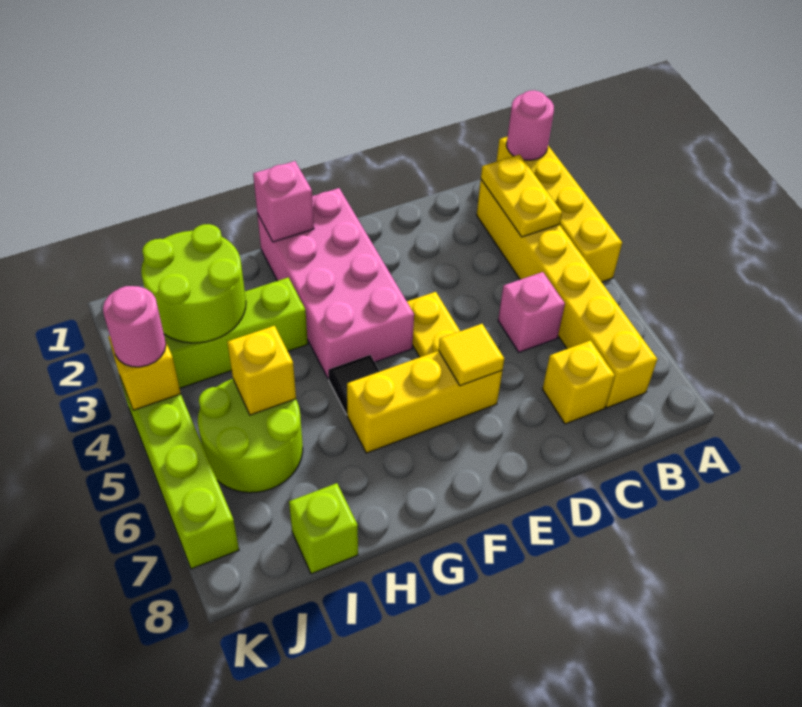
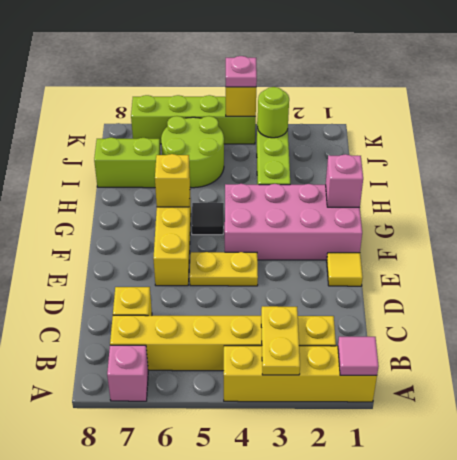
pink 1x1 round brick [507,90,554,160] -> pink 1x1 tile [338,337,379,375]
yellow 1x2 plate [481,155,562,237] -> yellow 1x2 plate turned to [261,306,300,375]
pink 1x1 brick [498,272,565,352] -> pink 1x1 brick moved to [107,345,148,401]
yellow 1x1 tile [439,324,504,386] -> yellow 1x1 tile moved to [327,253,363,286]
lime 2x2 round brick [141,224,246,343] -> lime 1x1 round brick [257,87,289,138]
yellow 1x1 brick [227,326,296,415] -> yellow 1x1 brick moved to [155,154,190,207]
lime 1x1 brick [289,483,358,574] -> lime 1x2 brick [94,138,160,188]
pink 1x1 round brick [103,286,166,367] -> pink 1x1 plate [226,56,257,87]

